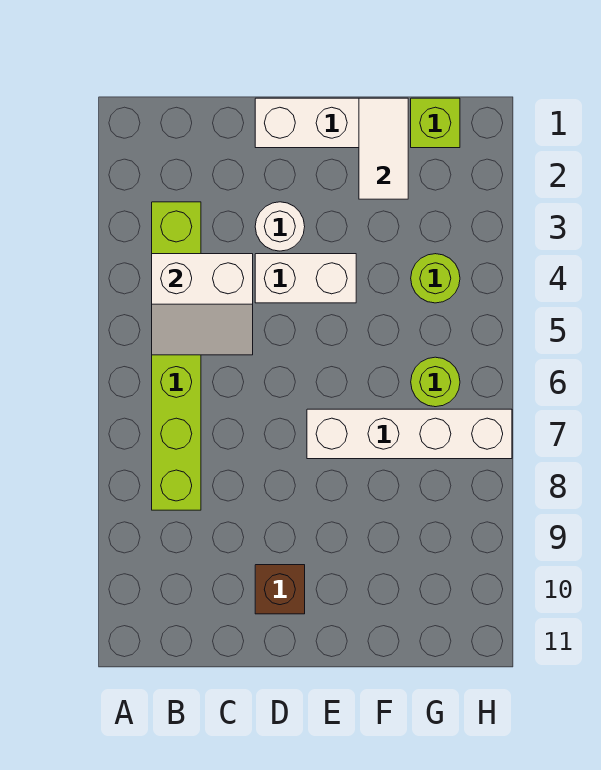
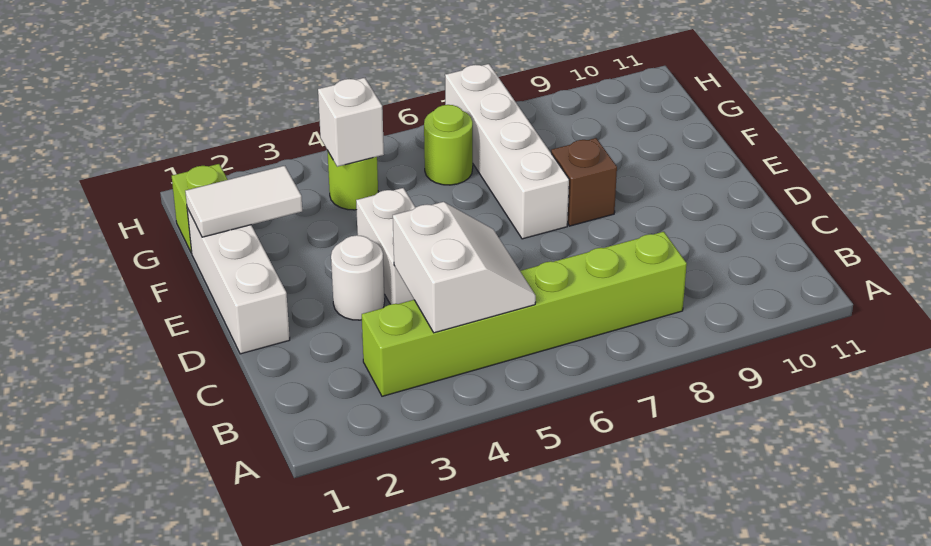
brown 1x1 brick [255,565,305,614] -> brown 1x1 brick moved to [551,138,617,226]
none -> white 1x1 brick [318,78,384,167]

